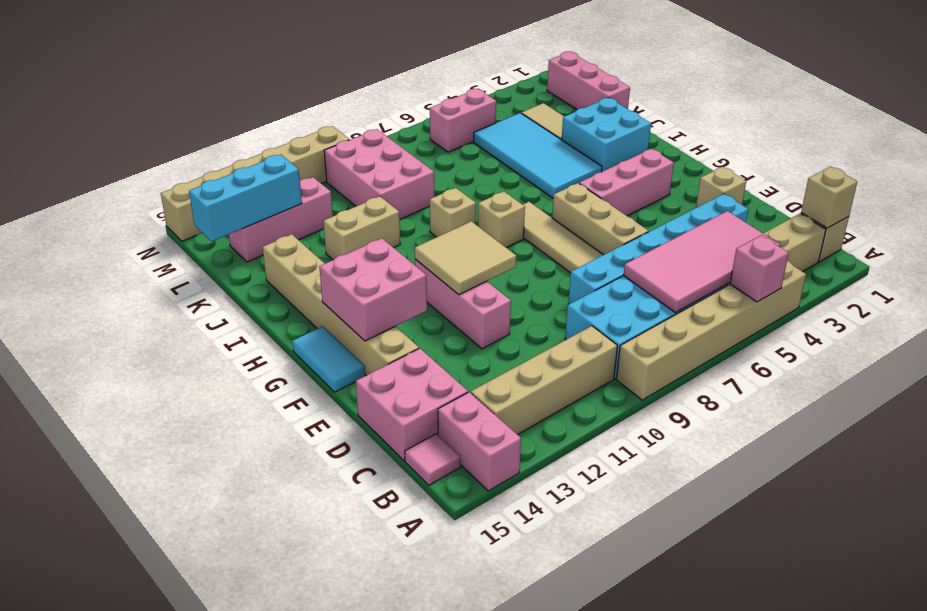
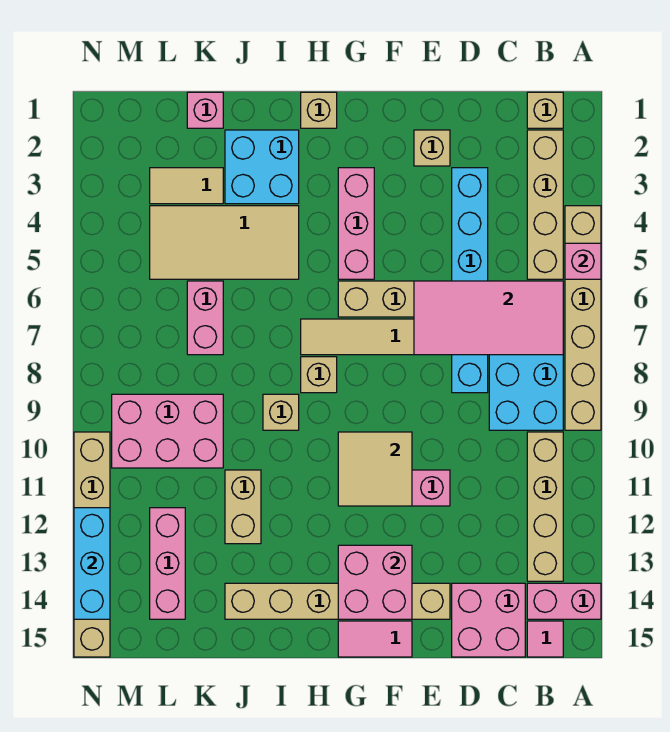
tan 1x1 brick [801,166,857,228] -> tan 1x1 brick moved to [301,92,337,128]
pink 2x4 tile [624,211,780,313] -> pink 2x4 tile turned to [414,281,563,355]
cyan 1x2 tile [292,326,365,392] -> pink 1x2 tile [338,621,412,657]
cyan 2x4 tile [474,113,602,198] -> tan 2x4 tile [150,206,299,279]
pink 1x3 brick [547,51,630,110] -> pink 1x1 brick [187,92,223,128]
cyan 1x3 brick [189,154,302,241] -> cyan 1x3 brick moved to [74,508,110,619]
pink 1x2 brick [430,89,496,152] -> pink 1x2 brick moved to [187,281,223,355]

